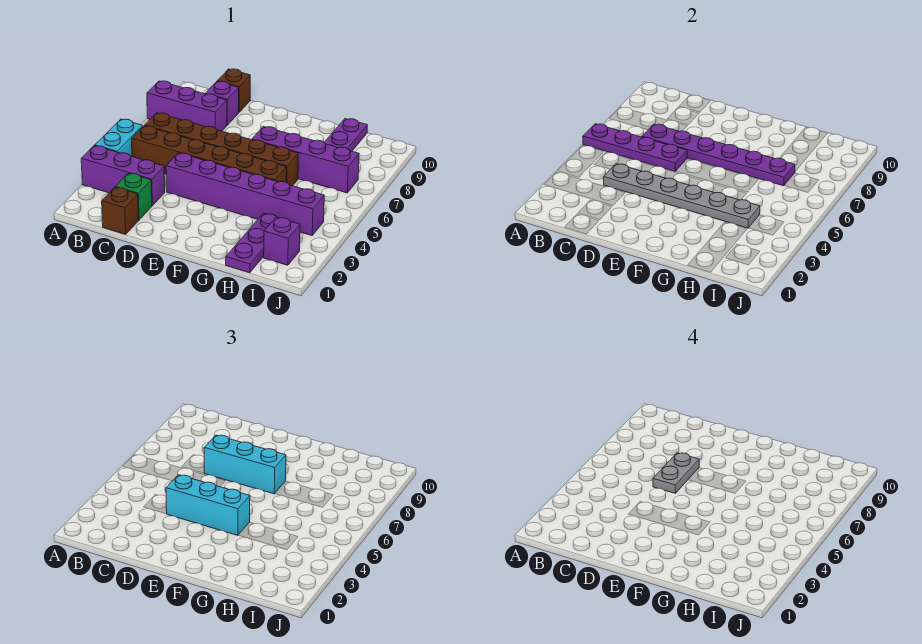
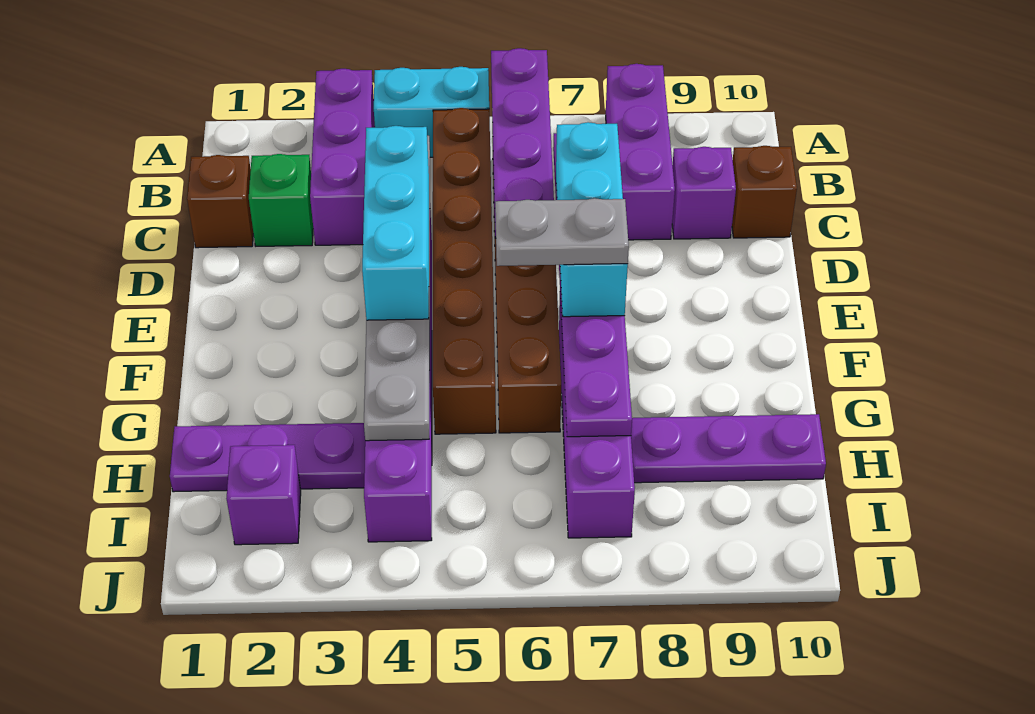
grey 1x2 plate [653,453,699,493] -> grey 1x2 plate moved to [495,198,629,266]

